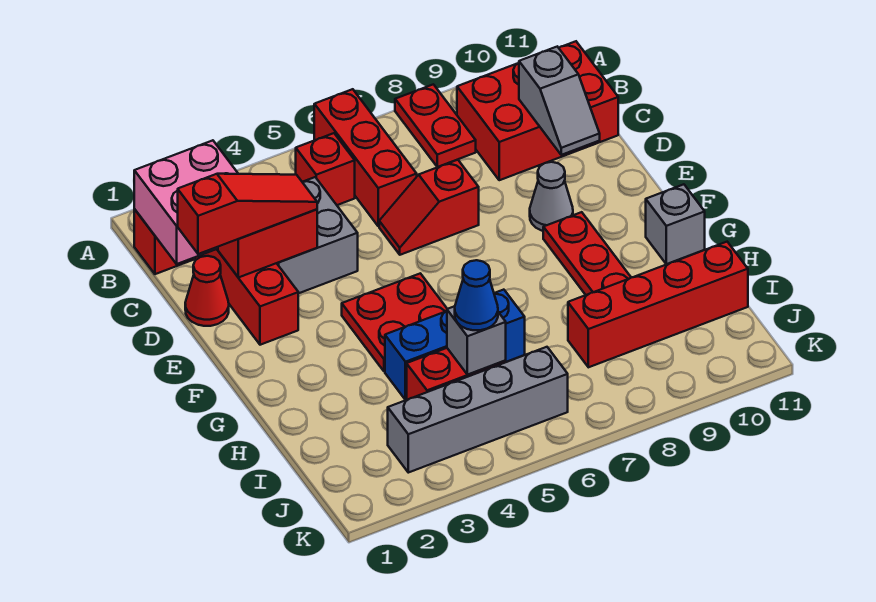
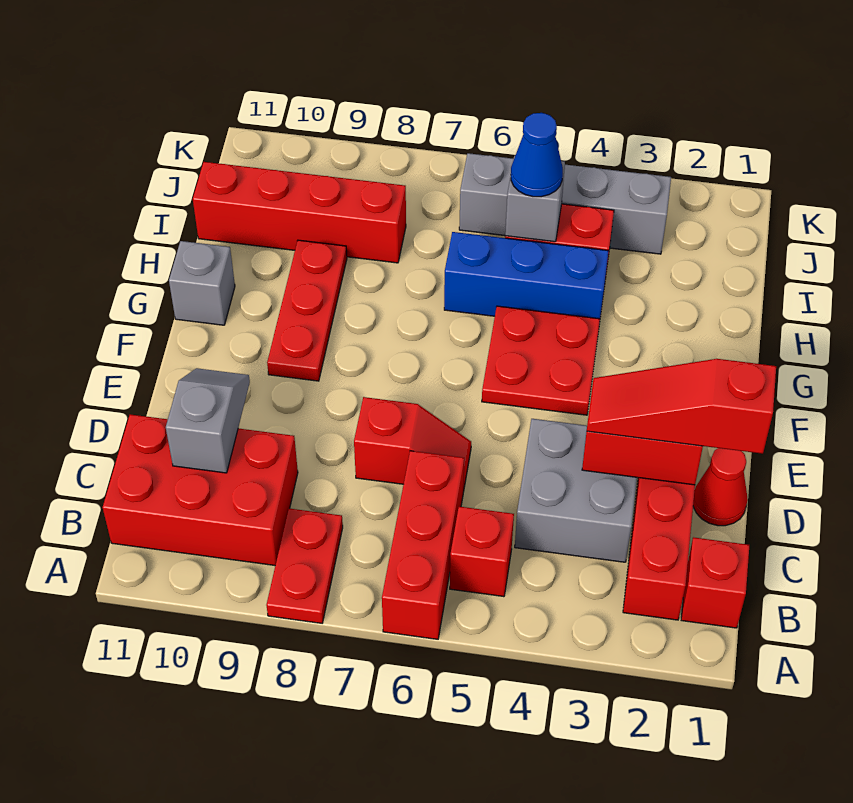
pink 2x2 brick [134,140,238,264] -> none
grey 1x1 cone [530,162,573,231] -> none

